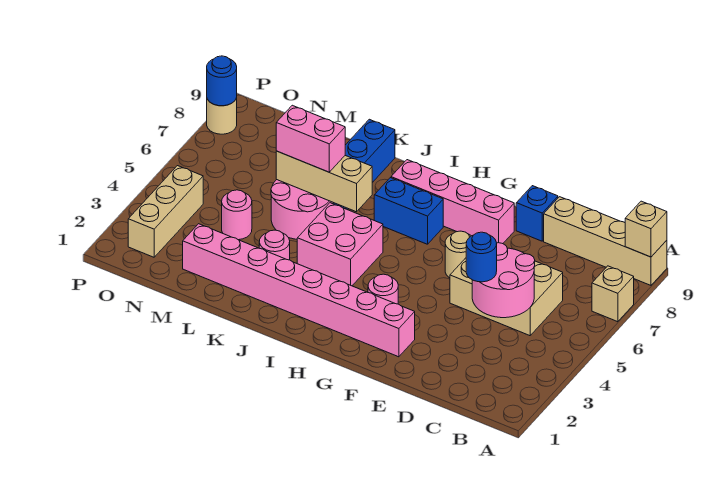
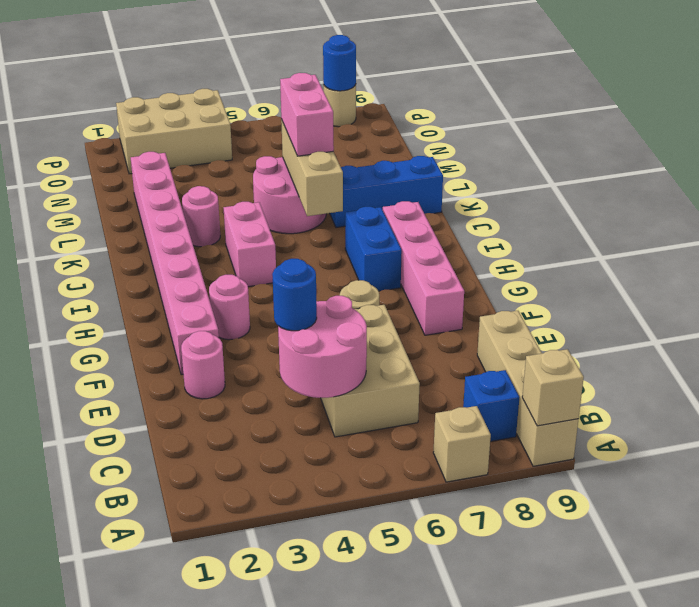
blue 1x1 brick [516,186,558,241] -> blue 1x1 brick moved to [463,370,519,441]
pink 2x2 brick [297,203,383,286] -> pink 1x2 brick [224,202,276,287]
pink 1x1 round brick [222,190,252,240] -> pink 1x1 round brick moved to [181,331,225,399]
tan 1x3 brick [128,166,203,257] -> tan 2x3 brick [116,89,232,174]

